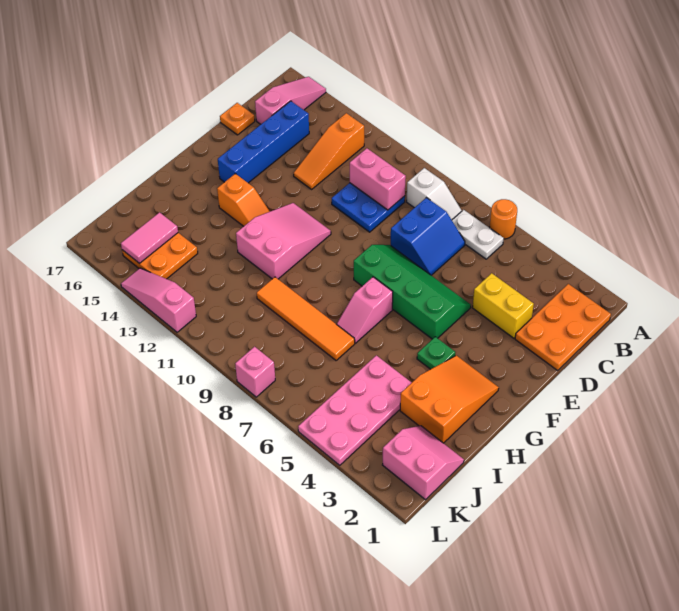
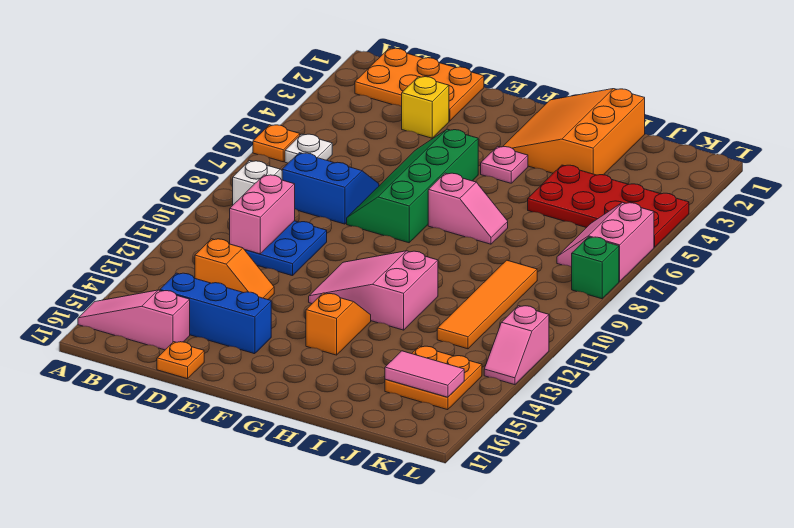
orange 1x1 round brick [490,199,517,239] -> orange 1x1 plate [253,125,300,162]
white 1x2 plate [452,210,504,259] -> white 1x1 plate [285,134,332,163]
orange 1x3 slope [294,113,364,189] -> orange 1x2 slope [195,239,274,300]
blue 1x4 brick [218,101,309,183] -> blue 1x3 brick [160,273,271,354]
yellow 1x2 brick [472,273,534,338] -> yellow 1x1 brick [402,77,449,138]
orange 2x3 slope [400,355,499,443] -> orange 3x3 slope [503,89,645,175]
green 1x1 plate [417,337,456,369] -> pink 1x1 plate [481,146,528,183]
pink 2x4 plate [298,355,412,465] -> red 2x4 plate [528,165,689,247]
orange 1x4 tile [257,277,355,360] -> orange 1x4 tile moved to [437,260,537,349]
pink 2x2 slope [383,426,464,500] -> pink 2x2 slope moved to [557,202,654,282]
pink 1x1 brick [235,347,275,397] -> green 1x1 brick [572,237,619,299]
pink 1x3 slope [121,268,196,332] -> pink 1x2 slope [484,306,549,385]

